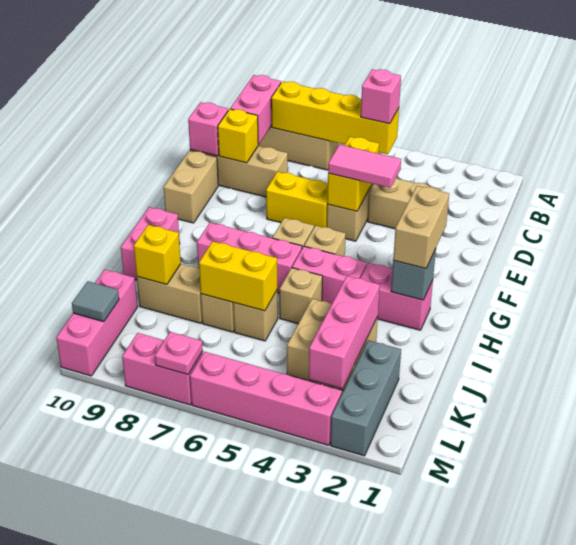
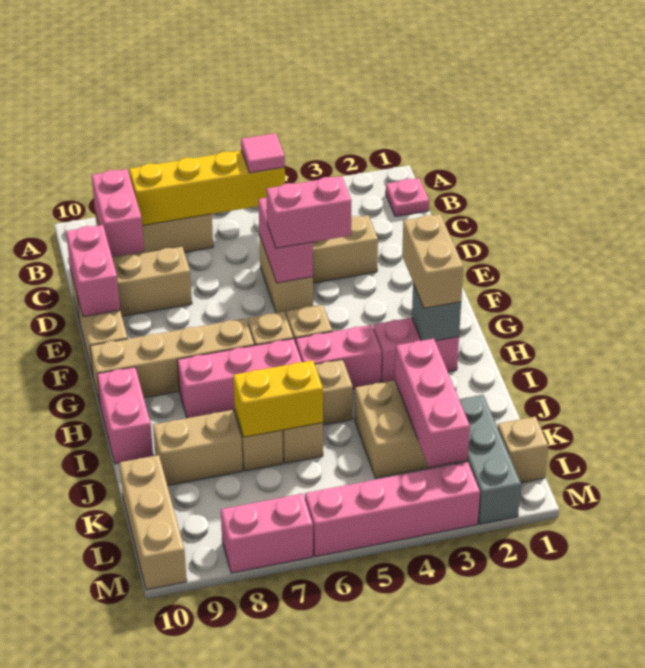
pink 1x1 brick [361,69,401,124] -> pink 1x1 tile [241,133,285,173]
yellow 1x2 brick [327,137,379,211] -> pink 1x2 brick [258,198,313,283]
yellow 1x1 brick [218,109,259,163] -> none
pink 1x1 brick [188,102,228,156] -> pink 1x2 brick [66,225,120,317]
pink 1x2 tile [328,145,401,188] -> pink 1x2 brick [266,176,352,248]
yellow 1x2 brick [266,172,328,227] -> none
none -> tan 1x4 brick [90,318,254,403]
yellow 1x1 brick [134,225,181,284] -> none
pink 1x3 brick [56,270,137,376] -> tan 1x3 brick [119,455,187,590]
none -> tan 1x1 brick [498,417,548,483]
grey 1x1 tile [72,281,119,322] -> none
pink 1x1 plate [155,332,203,375] -> pink 1x1 plate moved to [386,178,429,217]

